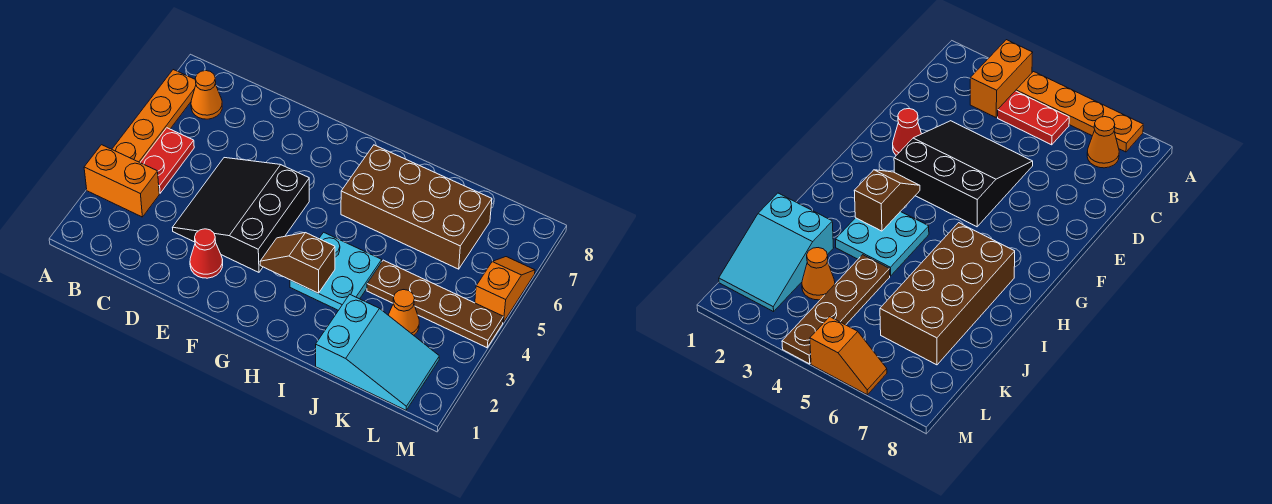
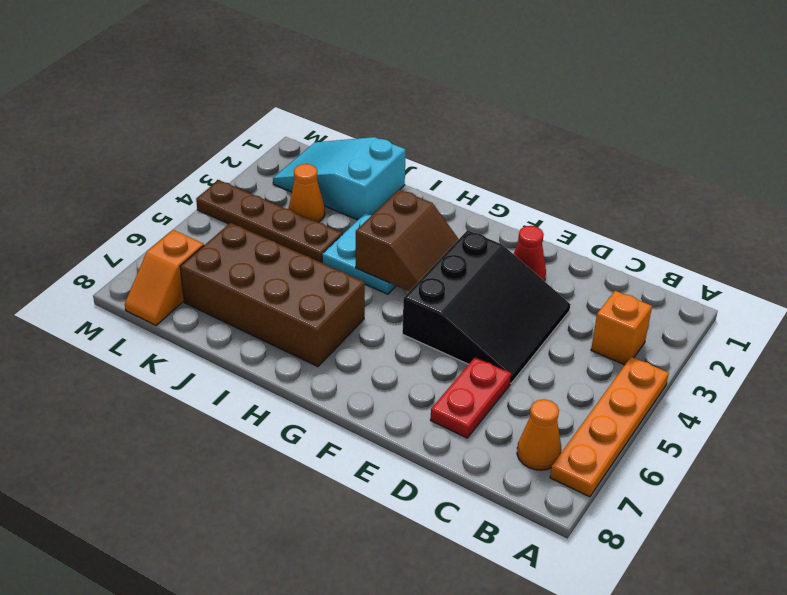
orange 1x2 brick [84,145,159,217] -> orange 1x1 brick [591,291,652,365]
red 1x2 plate [140,128,194,193] -> red 1x2 plate moved to [431,357,511,438]
brown 1x2 slope [260,233,335,293] -> brown 2x2 slope [356,190,459,291]
orange 1x2 slope [475,257,535,322] -> orange 1x2 slope moved to [125,230,204,325]

